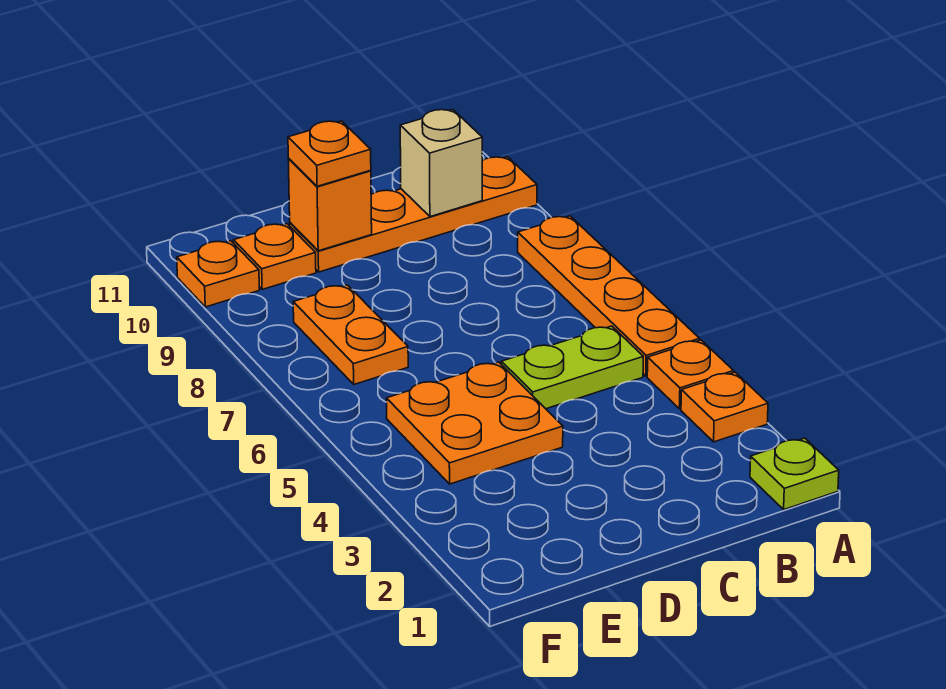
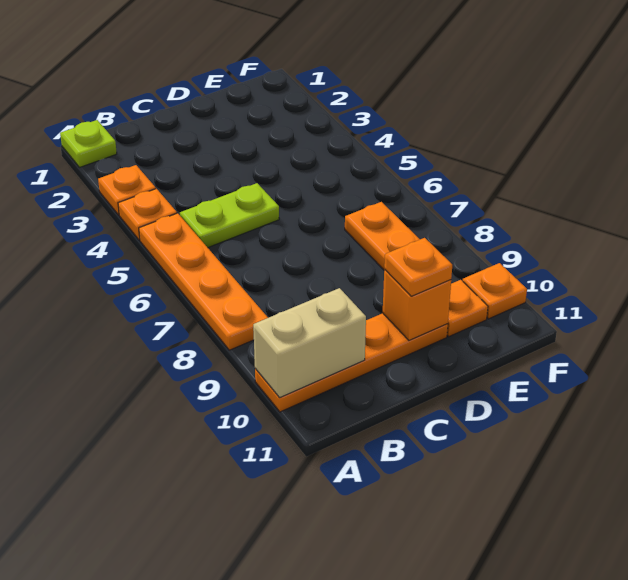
tan 1x1 brick [400,109,482,217] -> tan 1x2 brick [253,288,366,398]
orange 2x2 plate [386,362,563,484] -> none

